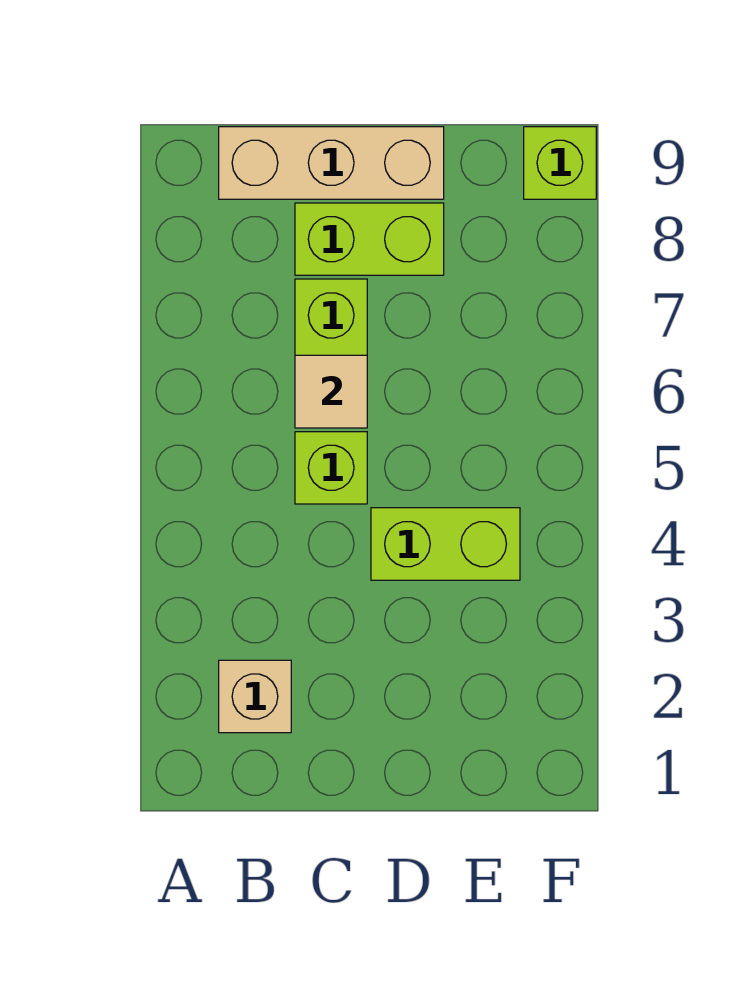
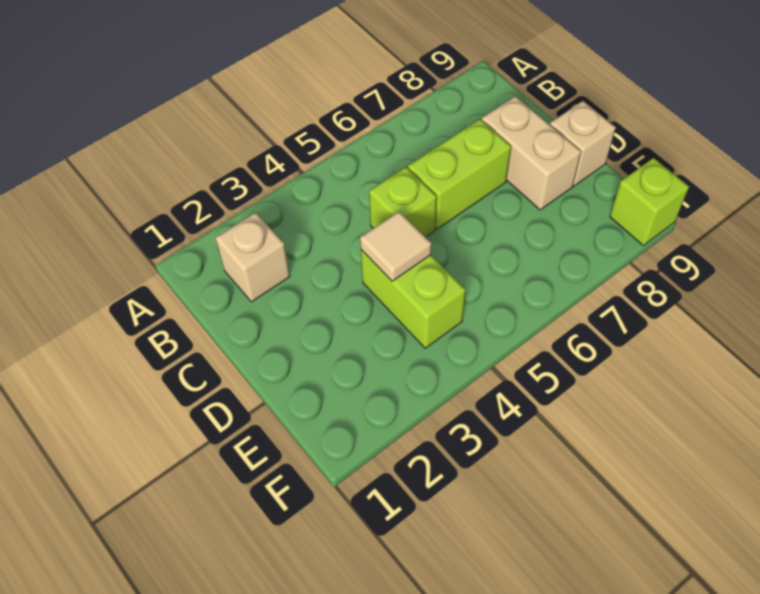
tan 1x3 brick [219,127,444,199] -> tan 1x1 brick [550,101,616,186]
tan 1x1 tile [295,355,367,428] -> tan 1x1 tile moved to [360,212,432,281]
lime 1x2 brick [295,203,444,275] -> tan 1x2 brick [482,96,581,210]

